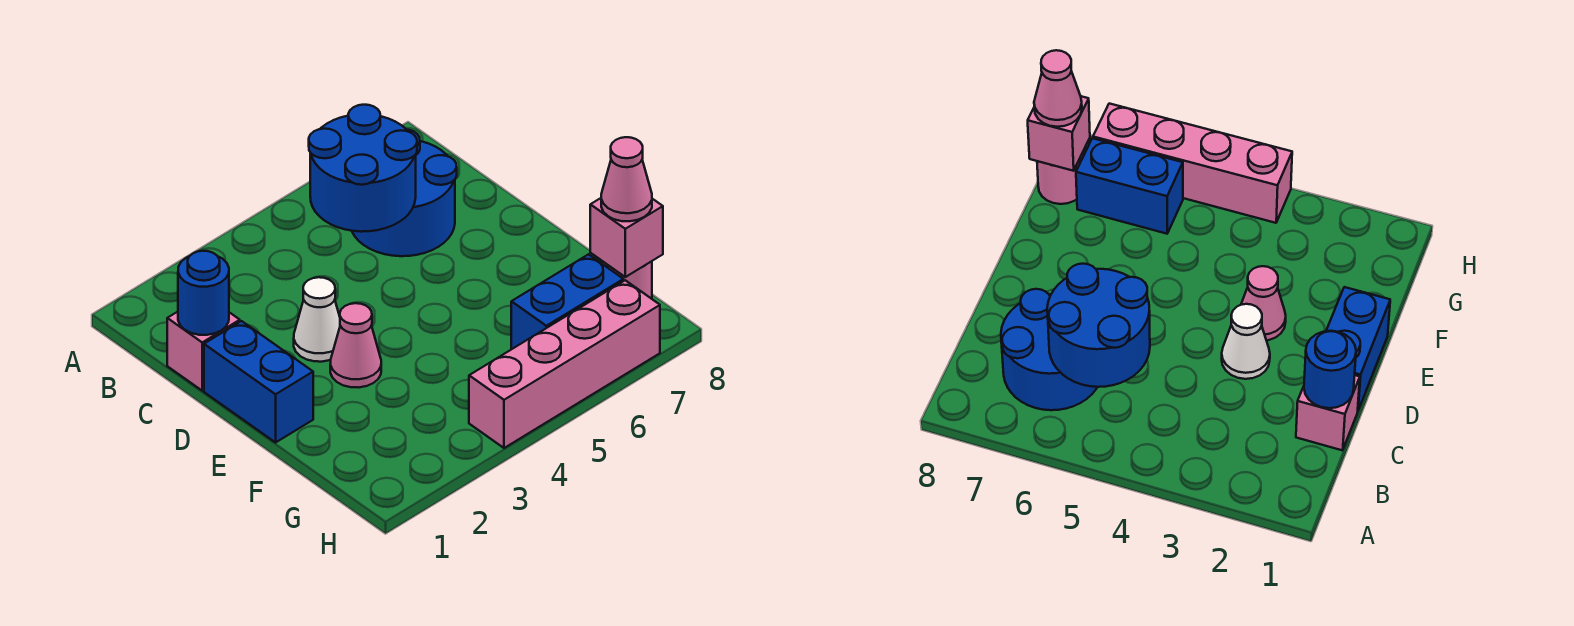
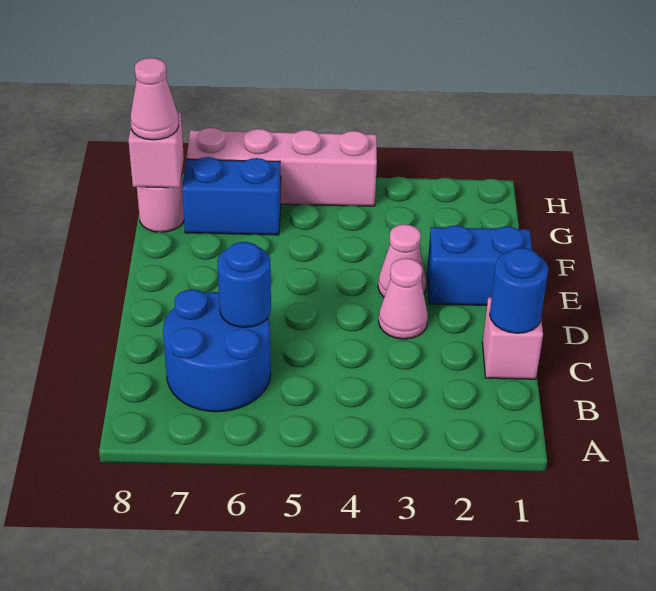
blue 2x2 round brick [309,105,417,232] -> blue 1x1 round brick [217,242,271,327]
blue 1x2 brick [204,321,313,442] -> blue 1x2 brick turned to [427,225,532,305]
white 1x1 cone [294,277,340,362] -> pink 1x1 cone [379,258,428,339]

